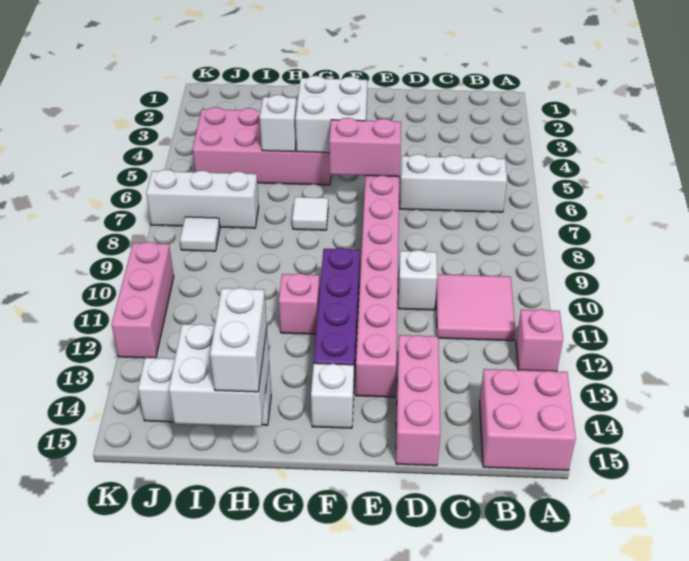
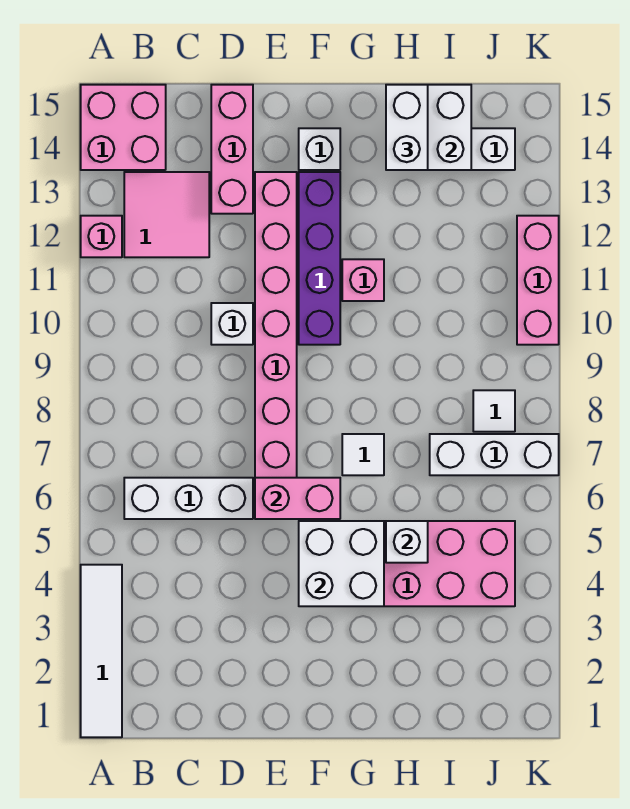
none -> white 1x4 tile [81,565,122,737]
pink 2x2 tile [436,274,515,341] -> pink 2x2 tile moved to [124,172,209,257]

